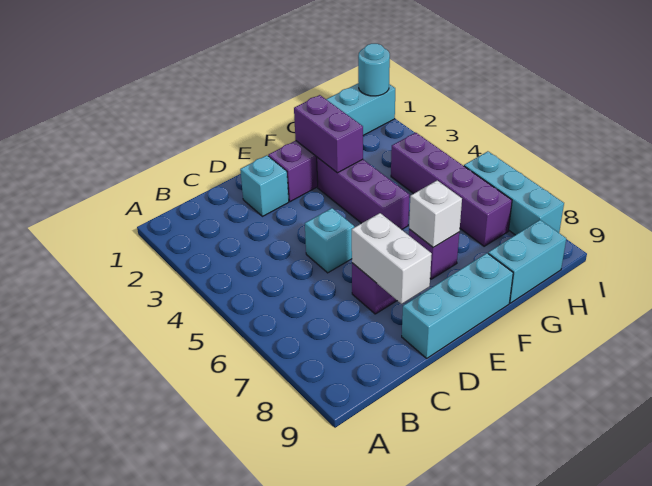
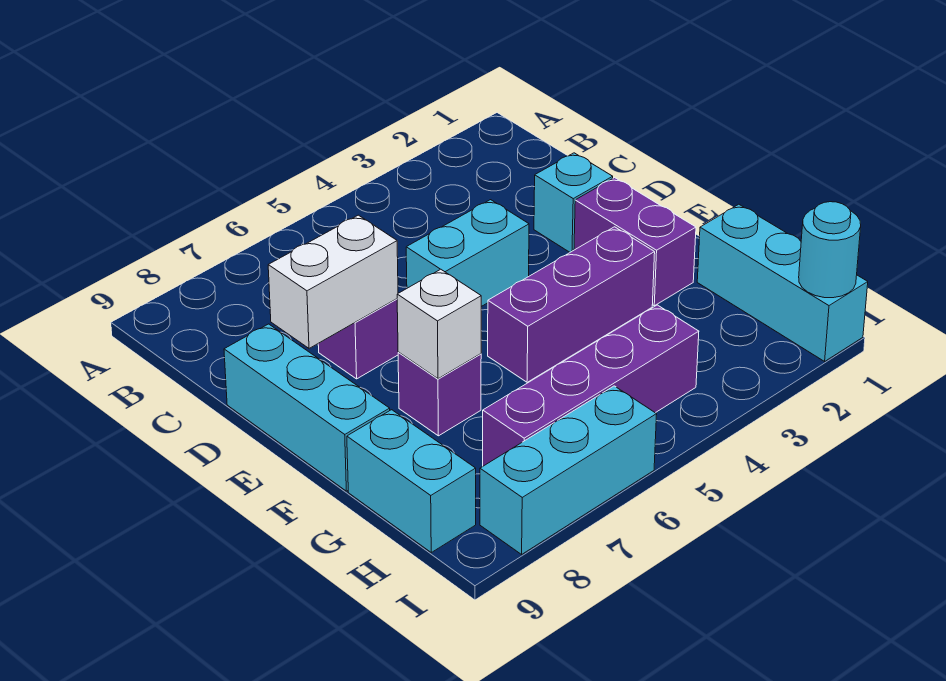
cyan 1x1 brick [305,208,354,273] -> cyan 1x2 brick [406,200,529,307]
purple 1x2 brick [294,95,363,173] -> none

